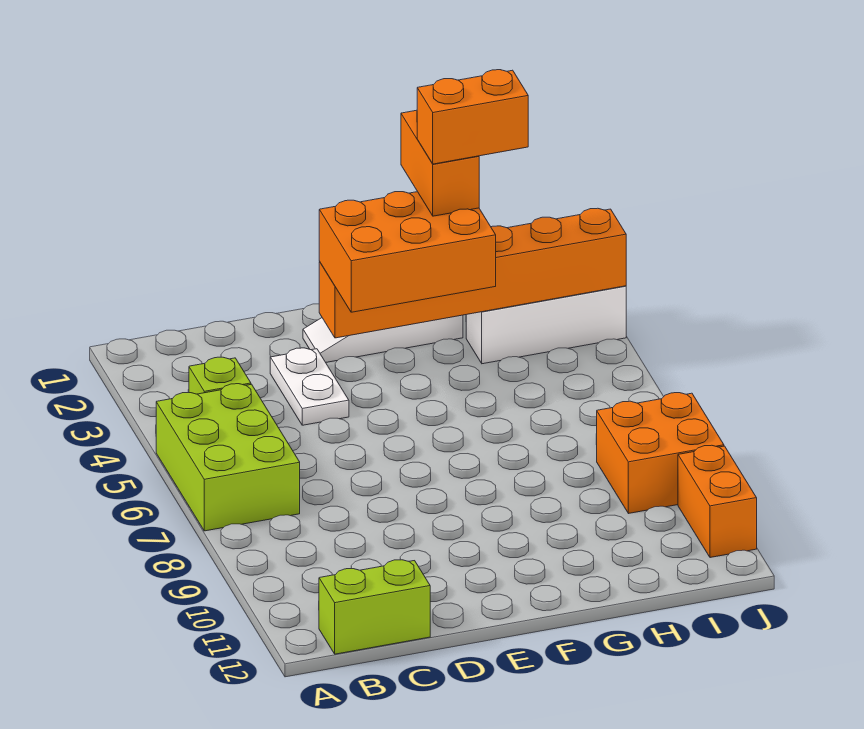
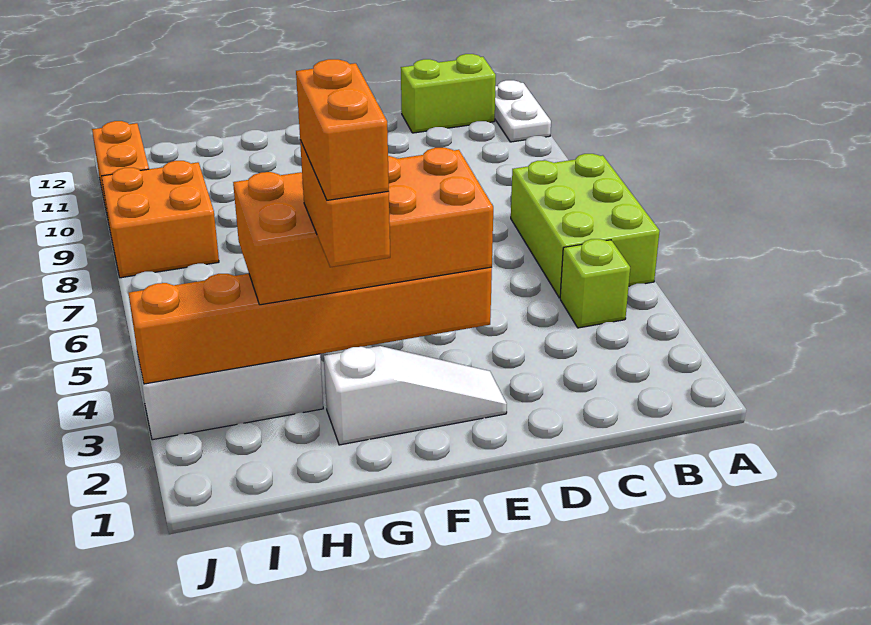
white 1x2 plate [270,348,349,425] -> white 1x2 plate moved to [495,80,551,142]
orange 2x3 brick [319,192,496,312] -> orange 2x4 brick [233,148,493,305]
orange 1x2 brick [417,70,528,164] -> orange 1x2 brick turned to [296,59,389,200]

